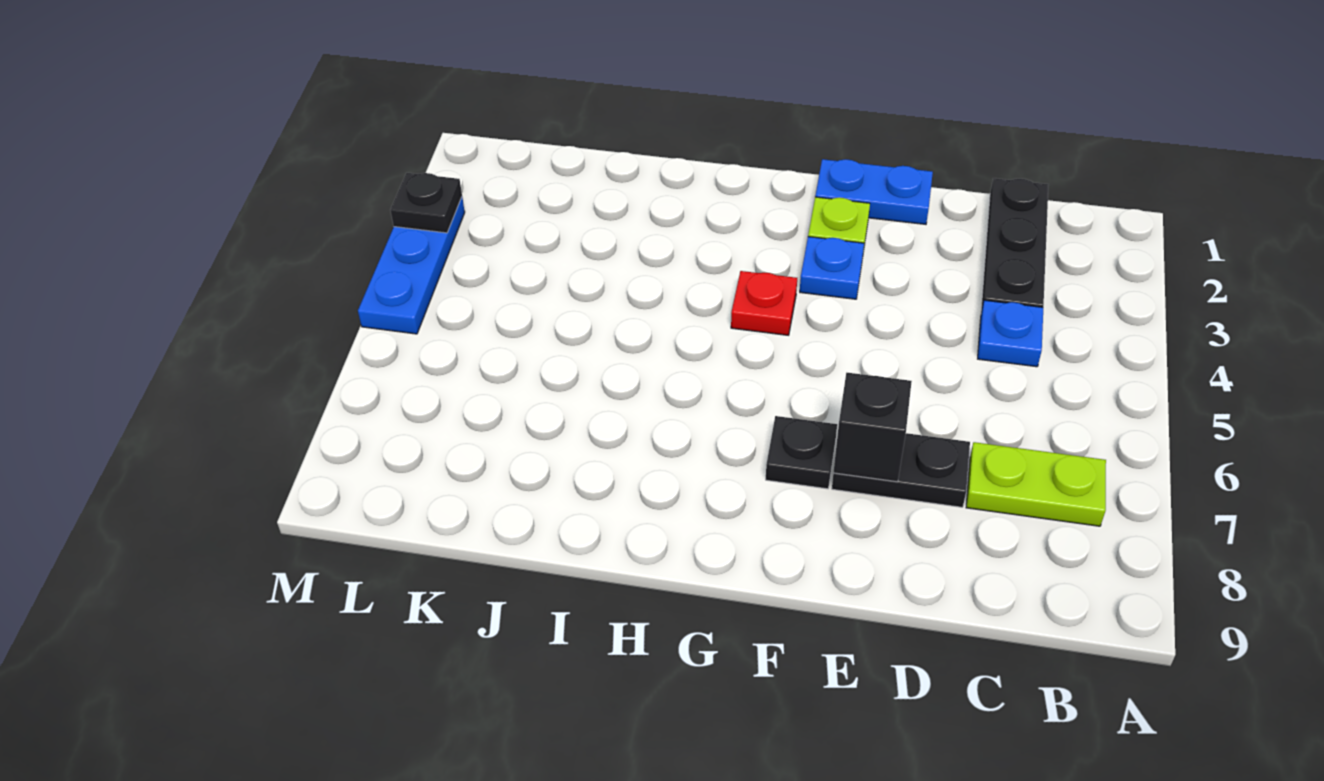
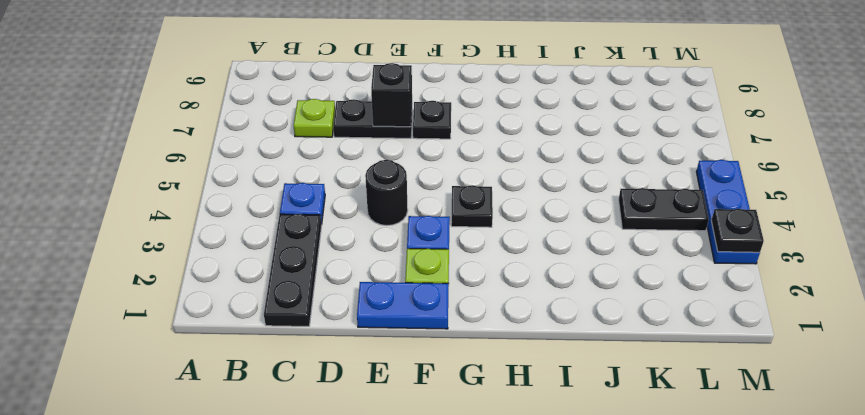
lime 1x2 plate [966,442,1106,526] -> lime 1x1 plate [293,99,335,137]
none -> black 1x1 round brick [365,160,408,226]
red 1x1 plate [731,271,797,335] -> black 1x1 plate [451,185,493,227]
none -> black 1x2 plate [619,188,709,231]

